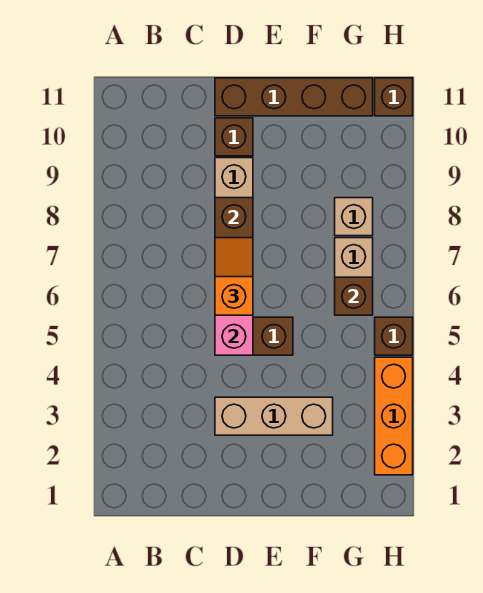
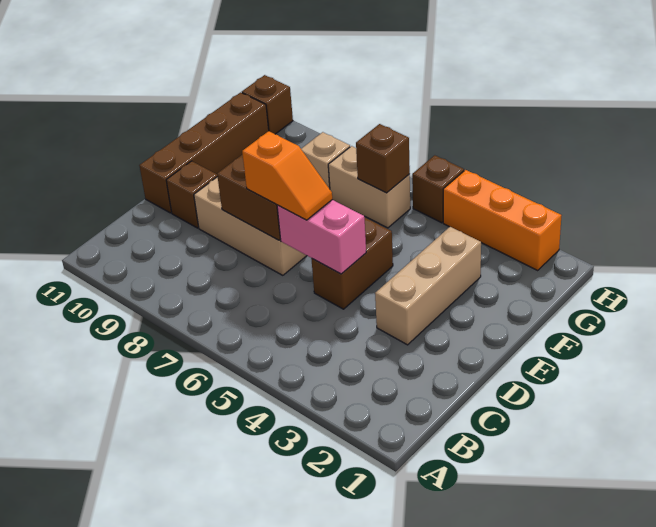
orange 1x2 slope [215,238,253,315] -> orange 1x2 slope turned to [242,131,332,220]

